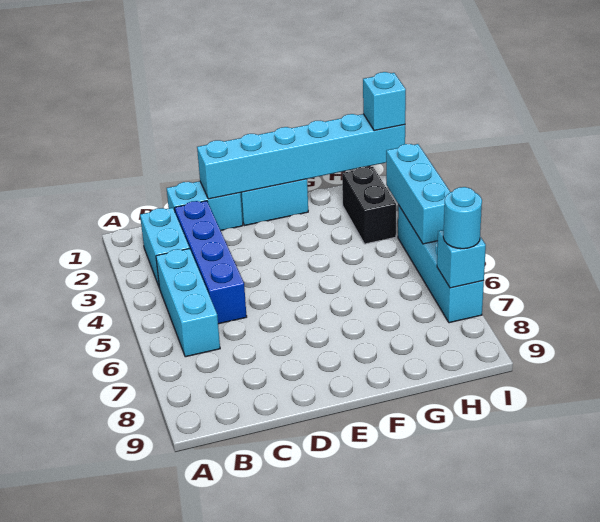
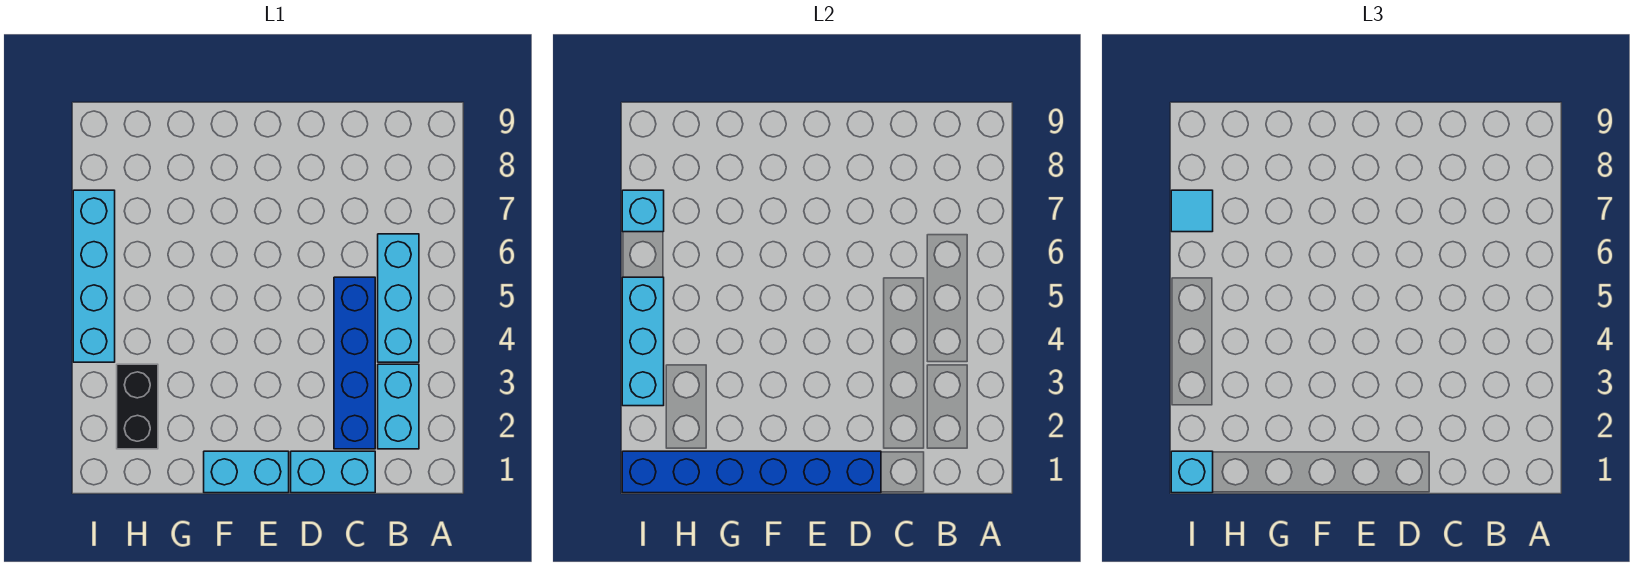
cyan 1x6 brick [197,114,405,199] -> blue 1x6 brick [622,451,881,493]
cyan 1x1 round brick [443,187,482,249] -> cyan 1x1 tile [1171,190,1213,232]

